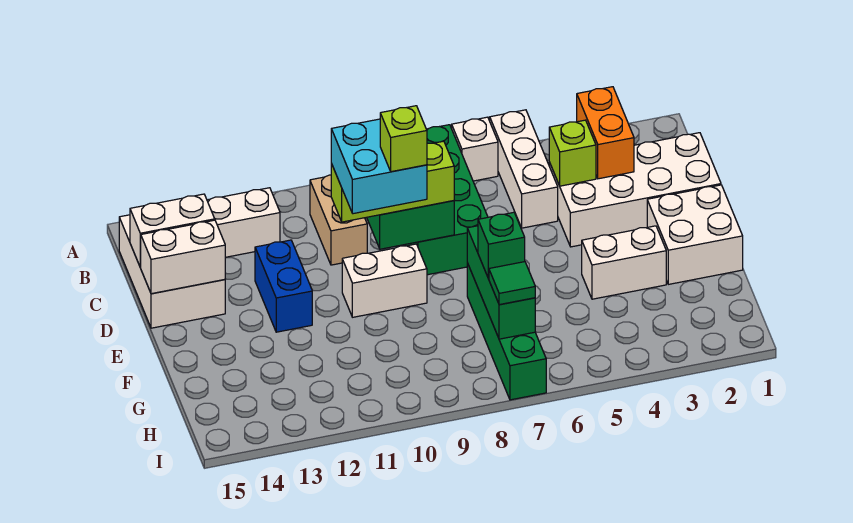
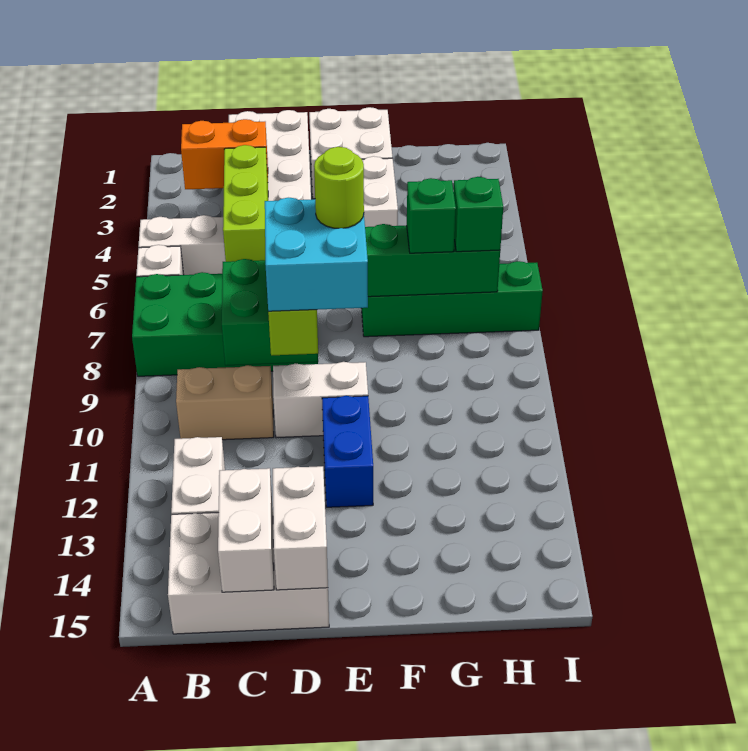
lime 1x1 brick [549,120,596,186] -> lime 1x3 brick [223,145,268,262]
blue 1x2 brick [255,240,312,332] -> blue 1x2 brick turned to [322,396,373,507]
white 1x2 brick [342,244,427,317] -> white 1x2 brick turned to [273,362,368,438]
lime 1x1 brick [380,106,427,172] -> lime 1x1 round brick [314,147,364,228]
green 1x1 tile [489,262,535,305] -> green 1x1 brick [453,177,503,252]

